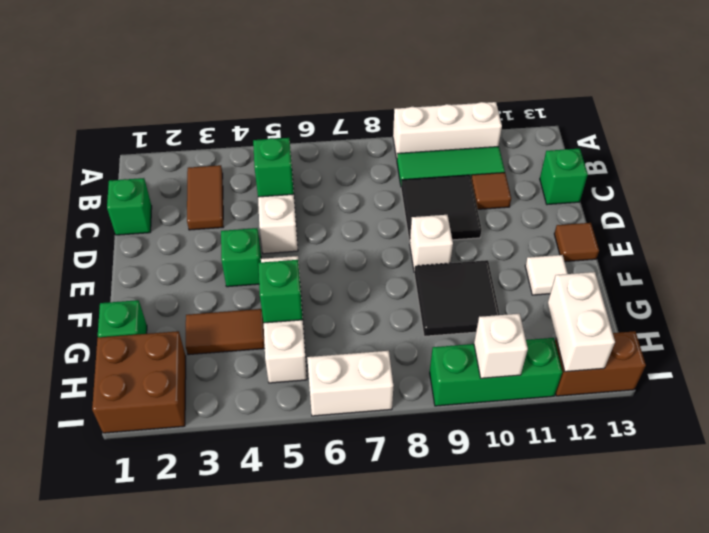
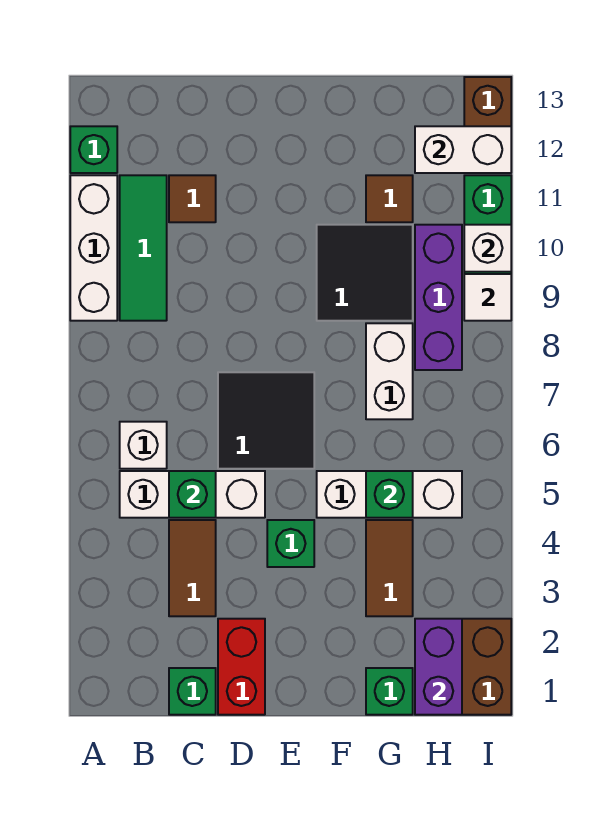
brown 1x2 tile [187,165,223,230] -> brown 1x2 tile turned to [169,520,216,616]
black 2x2 tile [401,175,482,243] -> black 2x2 tile moved to [218,372,314,469]
green 1x1 brick [540,148,588,205] -> green 1x1 brick moved to [70,126,117,173]
none -> red 1x2 brick [218,619,265,715]
white 1x1 brick [410,215,453,272] -> white 1x1 brick moved to [120,422,167,469]
brown 1x1 tile [554,223,599,262] -> brown 1x1 tile moved to [366,175,413,222]
white 1x1 tile [525,255,568,295] -> white 1x1 tile moved to [464,274,511,321]
none -> purple 1x2 brick [415,619,462,715]
none -> purple 1x3 brick [415,225,462,370]
white 1x2 brick [307,351,393,416] -> white 1x2 brick moved to [366,323,413,419]

